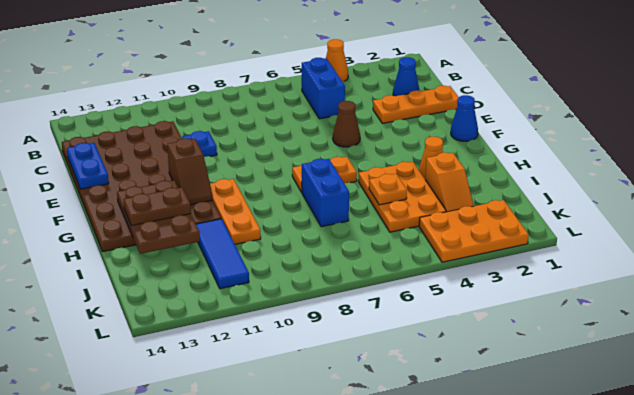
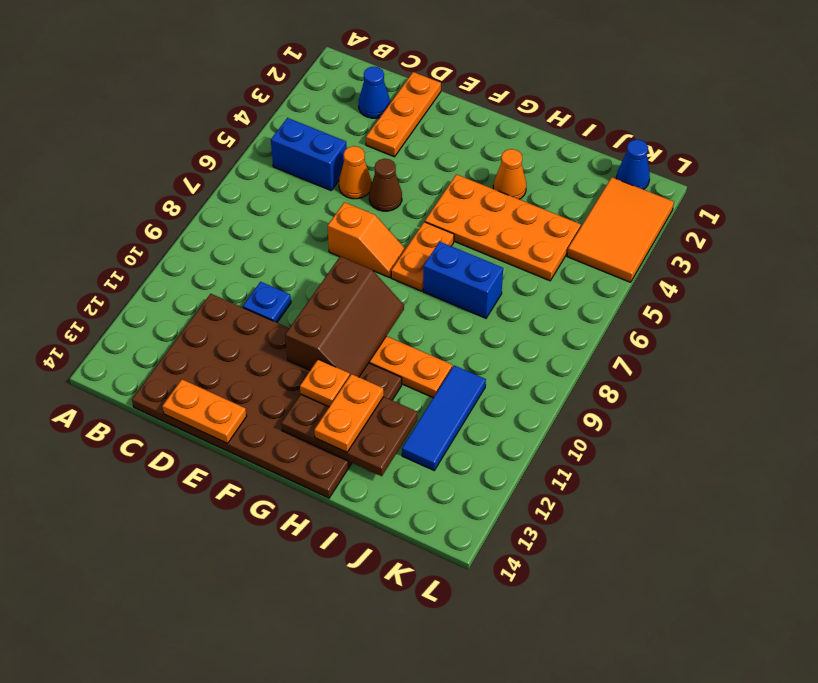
orange 1x1 cone [326,39,348,81] -> orange 1x1 cone moved to [339,146,372,199]
blue 1x2 plate [67,143,109,189] -> orange 1x2 plate [162,379,247,443]
blue 1x1 cone [451,95,478,141] -> blue 1x1 cone moved to [616,140,650,189]
brown 1x2 slope [167,138,213,205] -> brown 2x3 slope [285,256,404,377]
orange 2x3 plate [358,162,446,232] -> orange 2x4 plate [425,174,581,281]
brown 1x2 plate [123,187,191,225] -> orange 1x2 plate [314,374,384,452]
orange 1x2 slope [425,153,474,212] -> orange 1x2 slope moved to [328,202,405,278]
orange 1x1 plate [369,174,407,205] -> orange 1x1 plate moved to [300,359,350,407]
blue 1x3 tile [196,219,249,289] -> blue 1x3 tile turned to [402,366,486,470]
orange 2x3 plate [419,200,529,262] -> orange 2x3 tile [567,177,674,282]

